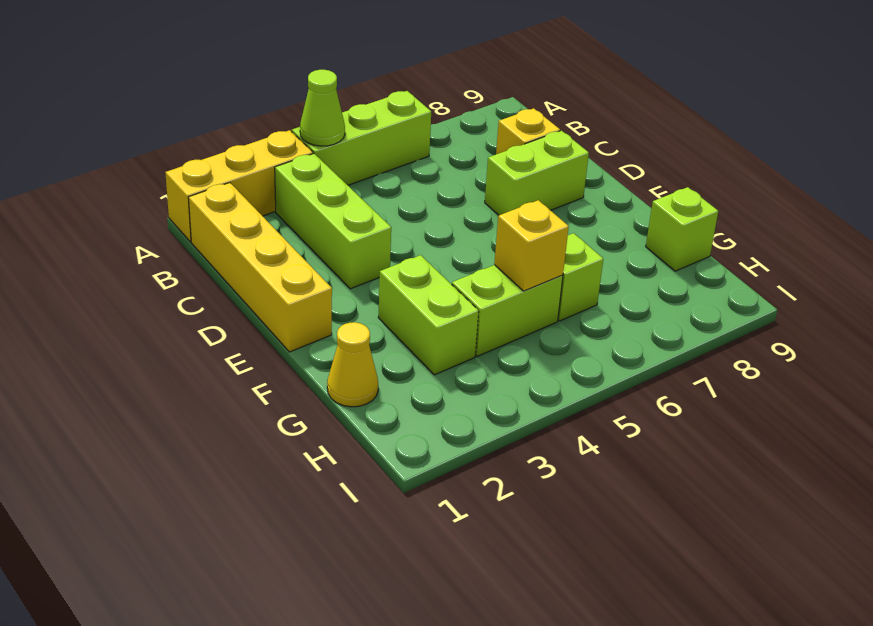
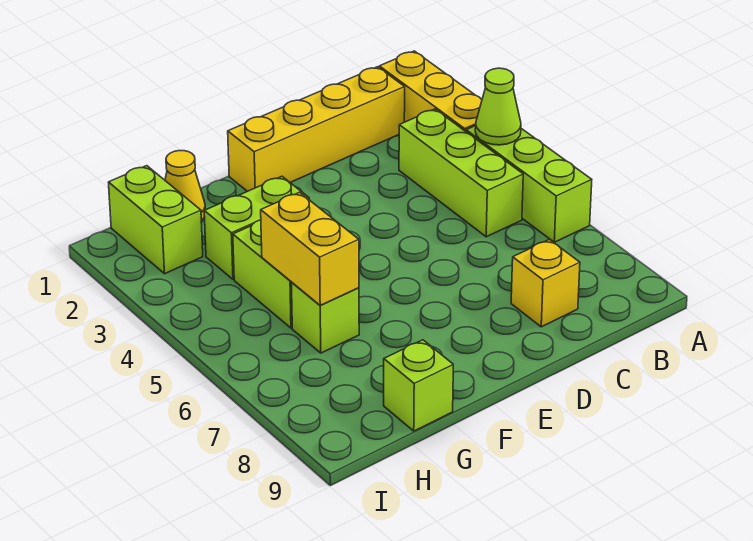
lime 1x3 brick [275,154,391,289] -> lime 1x3 brick turned to [399,109,523,237]
lime 1x2 brick [485,131,589,215] -> lime 1x2 brick moved to [108,166,203,274]
yellow 1x1 brick [494,200,569,291] -> yellow 1x2 brick [261,192,359,305]

